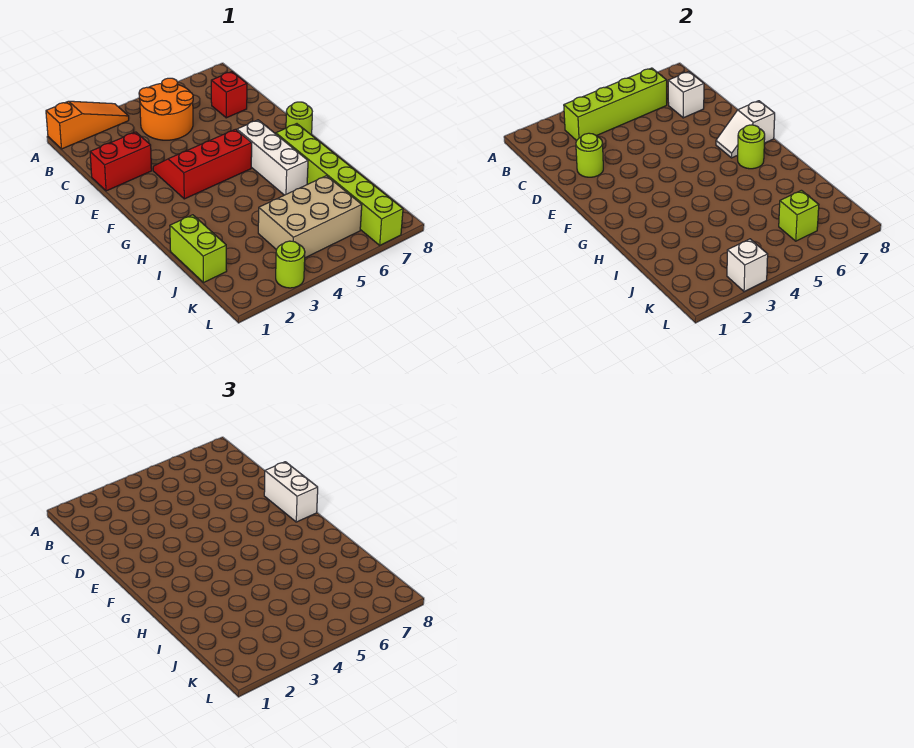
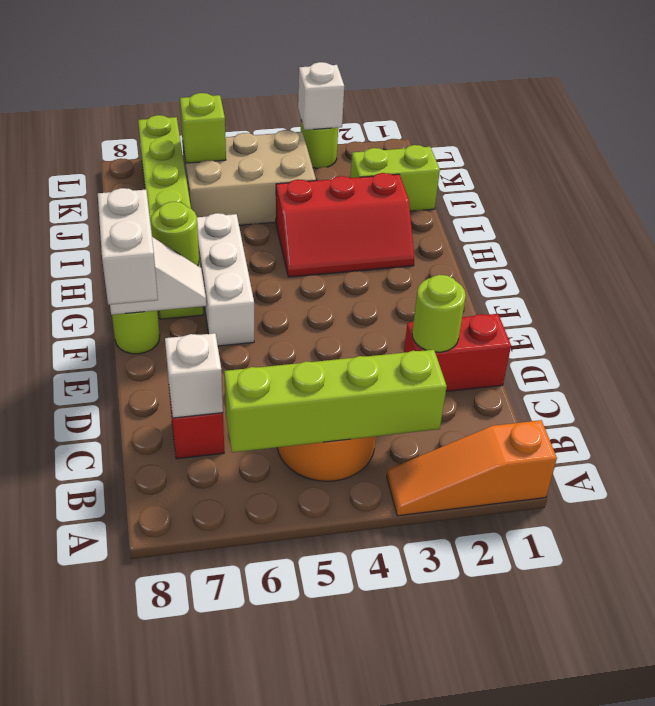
red 2x3 slope [153,129,252,199] -> red 2x3 slope moved to [276,173,414,277]
lime 1x2 brick [170,215,227,283] -> lime 1x2 brick turned to [350,145,440,211]

